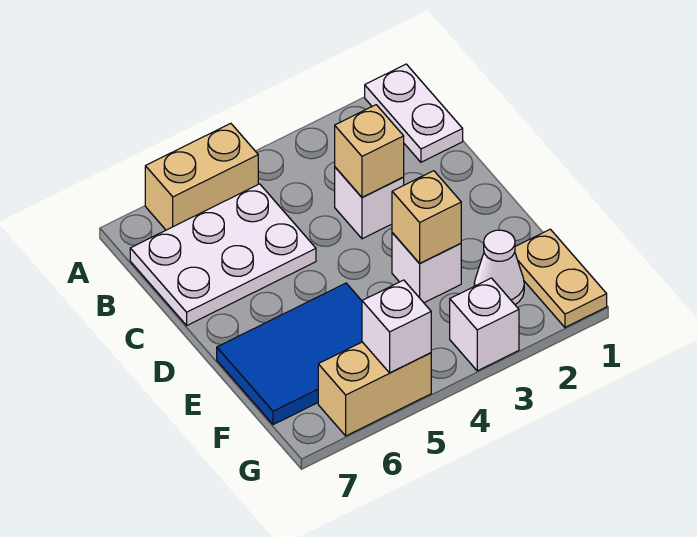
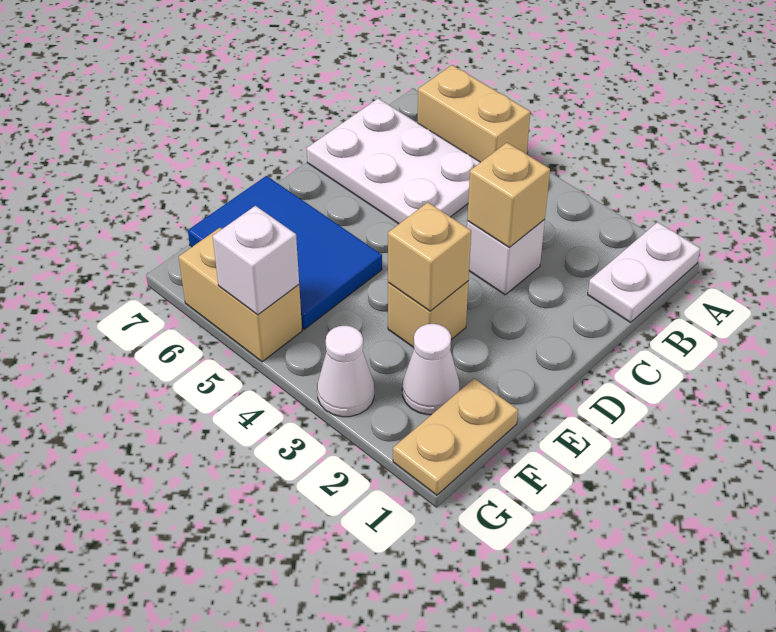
white 1x1 brick [392,233,461,303] -> tan 1x1 brick [388,281,468,348]
white 1x1 brick [450,278,519,371] -> white 1x1 cone [317,325,374,417]

